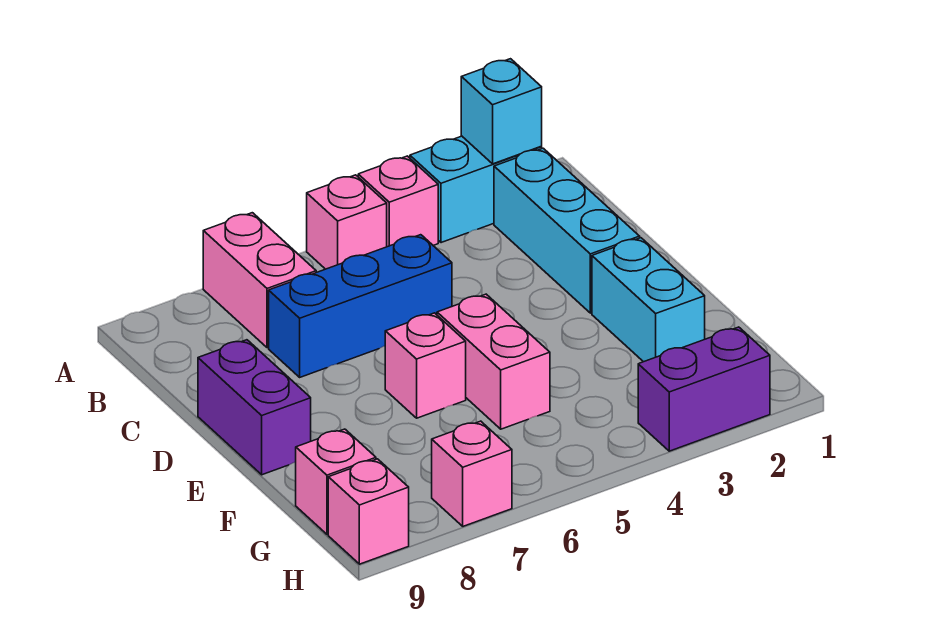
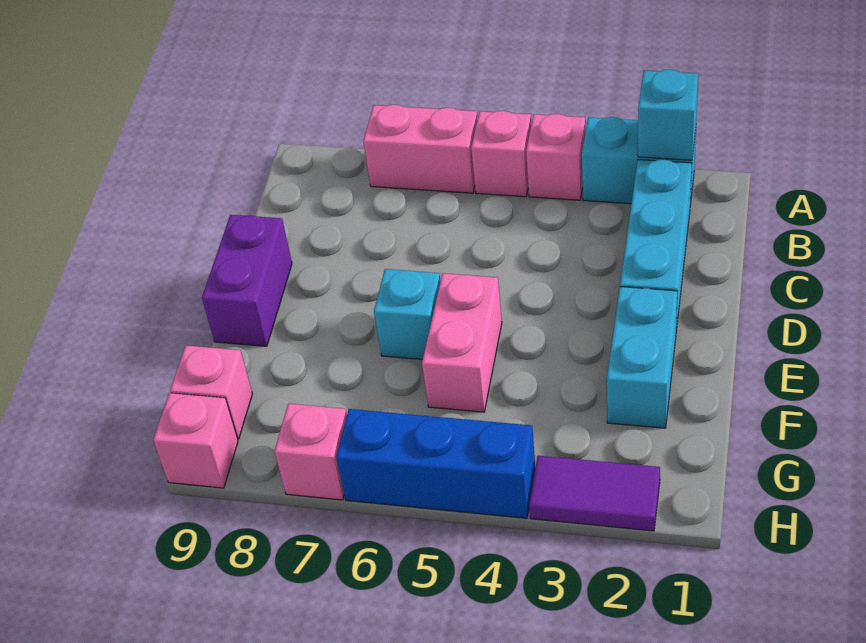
pink 1x2 brick [203,213,316,348] -> pink 1x2 brick turned to [363,105,478,193]
blue 1x3 brick [269,235,452,377] -> blue 1x3 brick moved to [336,409,535,518]
pink 1x1 brick [385,313,466,418] -> cyan 1x1 brick [374,269,441,359]
purple 1x2 brick [638,327,770,451] -> purple 1x2 tile [529,456,660,531]

